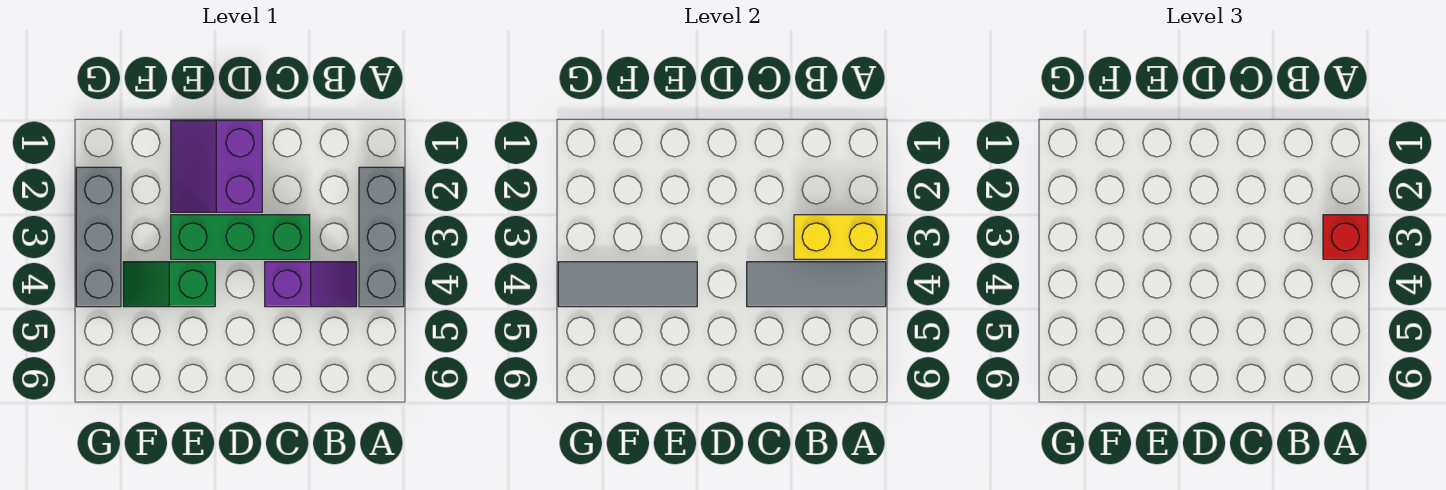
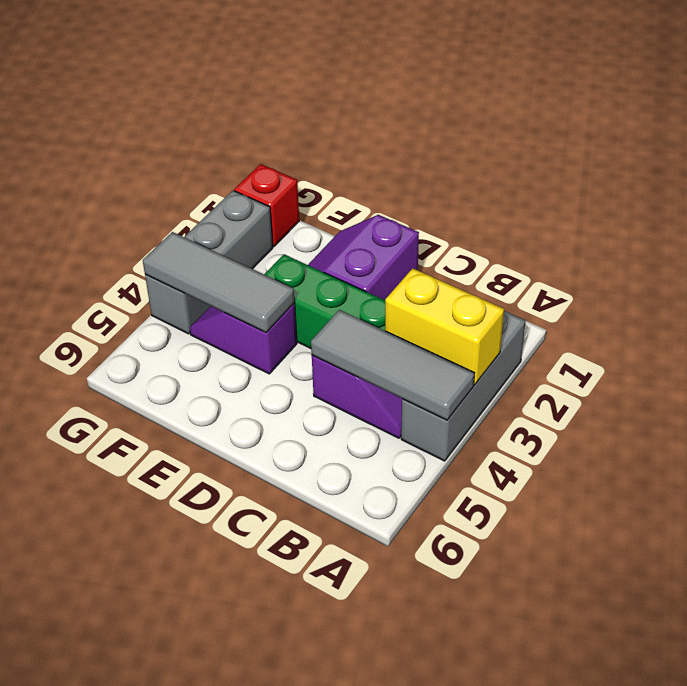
red 1x1 brick [1323,215,1368,259] -> red 1x1 brick moved to [234,164,299,247]
green 1x2 slope [123,262,215,307] -> purple 1x2 slope [190,303,297,374]

